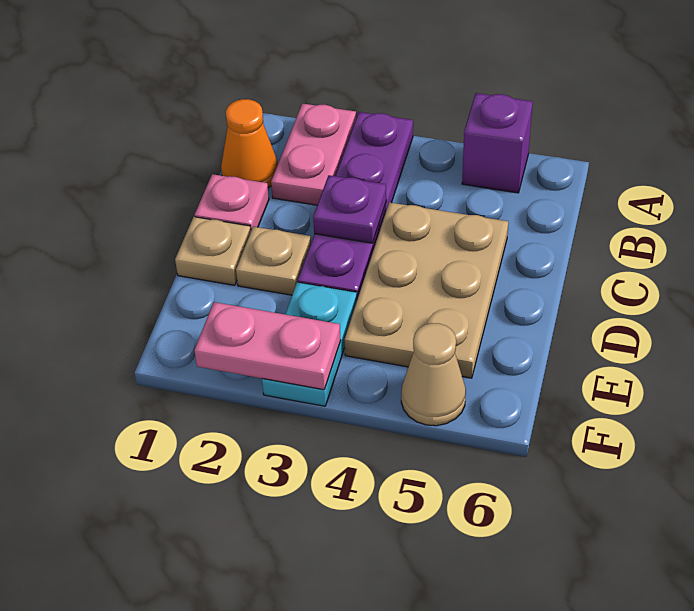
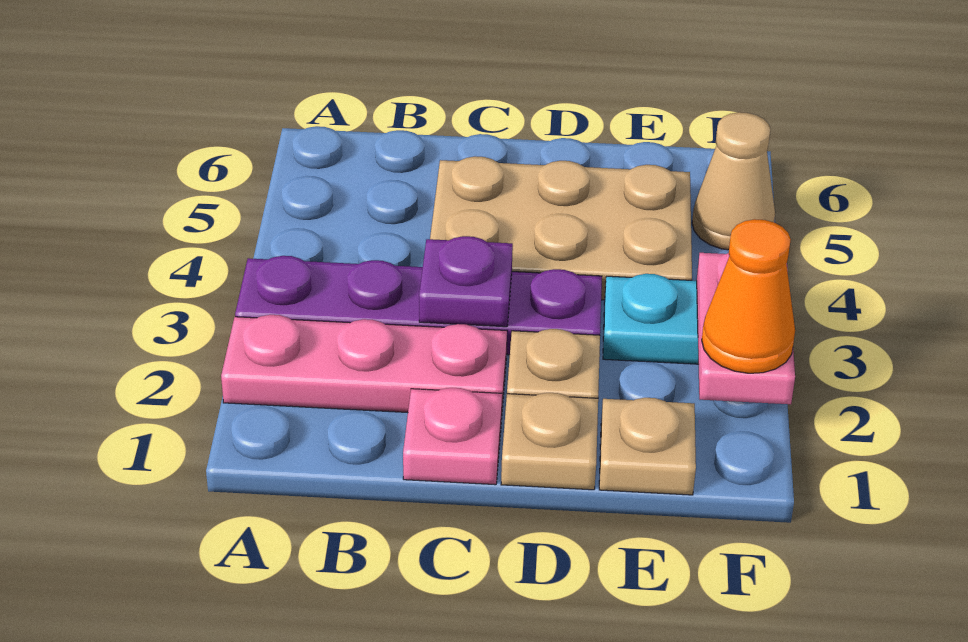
pink 1x2 plate [271,103,356,205] -> pink 1x3 plate [221,315,507,412]
purple 1x1 brick [462,93,533,193] -> none
orange 1x1 cone [221,99,278,188] -> orange 1x1 cone moved to [702,219,795,373]
none -> tan 1x1 plate [599,398,696,495]

